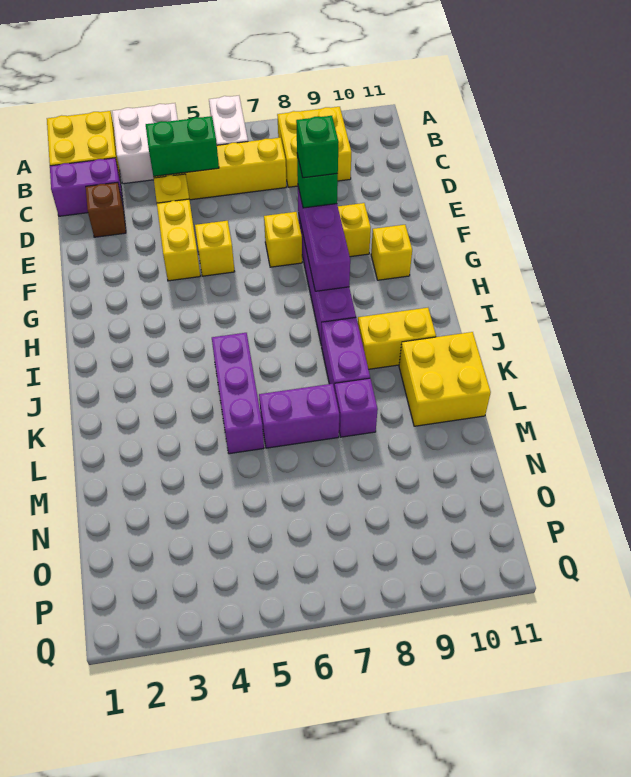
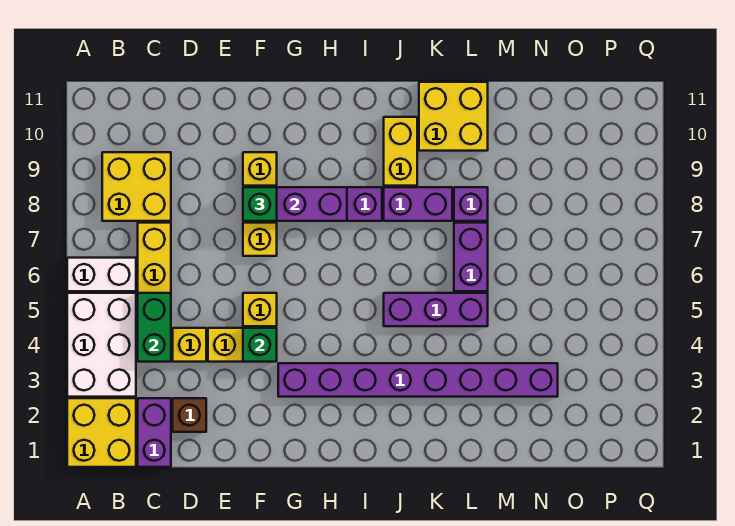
white 2x2 brick [112,103,178,184] -> white 2x3 brick [67,293,136,397]
green 1x1 brick [296,116,339,178] -> green 1x1 brick moved to [243,328,277,362]
none -> purple 1x8 brick [278,363,558,397]
yellow 1x1 brick [371,225,412,280] -> none

